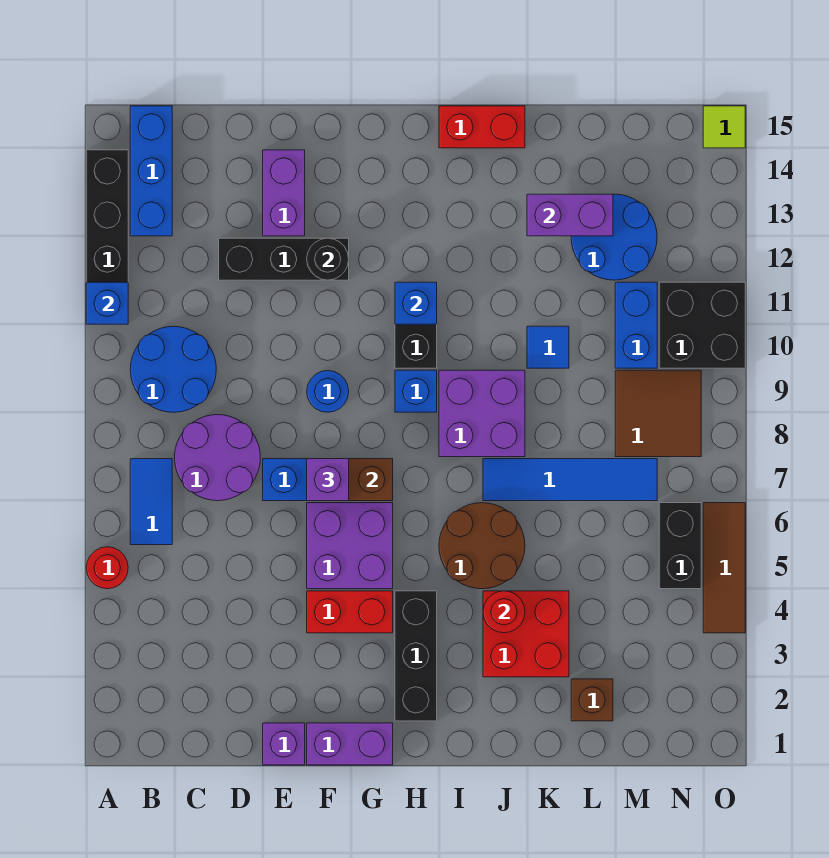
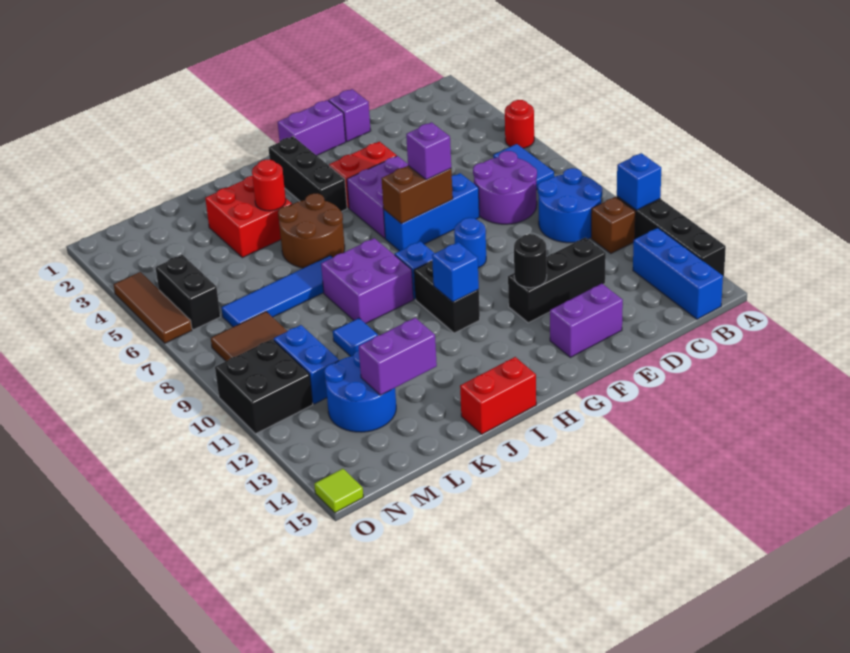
purple 1x2 brick [263,150,305,236] -> purple 1x2 brick turned to [550,284,623,357]
brown 1x1 brick [571,679,613,721] -> brown 1x1 brick moved to [591,197,635,253]

